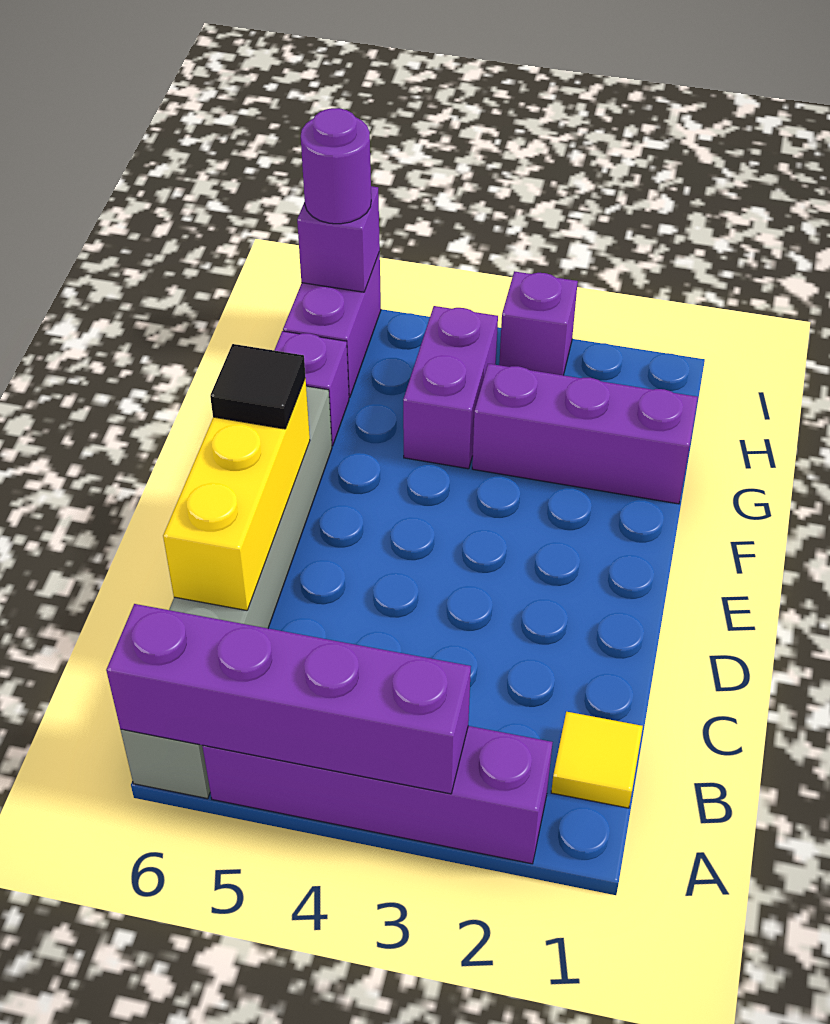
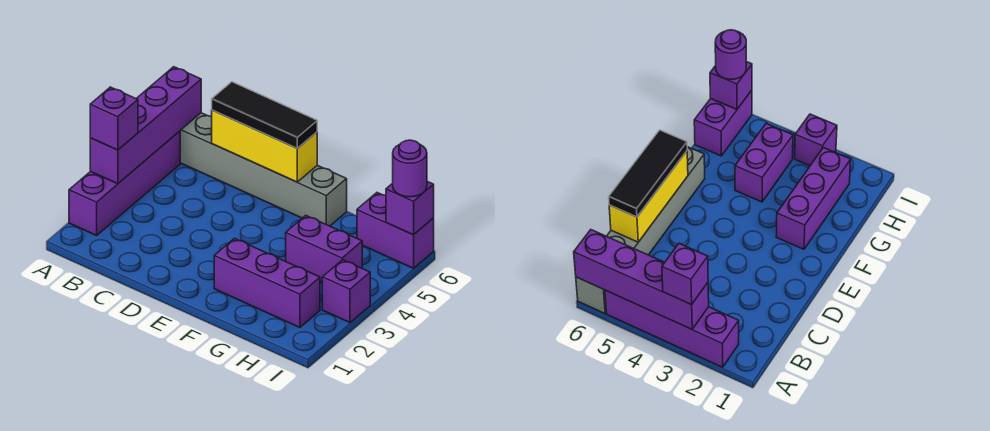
yellow 1x1 tile [551,712,643,808] -> none
black 1x1 tile [210,344,305,429] -> black 1x3 tile [212,82,317,148]
purple 1x3 brick [472,364,698,504] -> purple 1x3 brick turned to [214,238,320,327]
purple 1x1 brick [274,331,349,446] -> purple 1x1 brick moved to [90,87,138,150]

